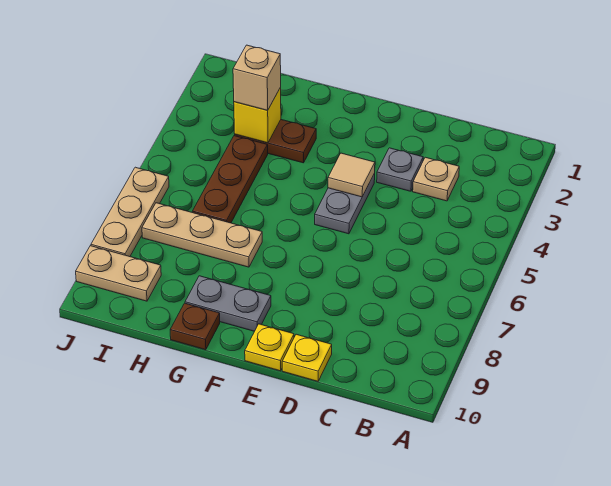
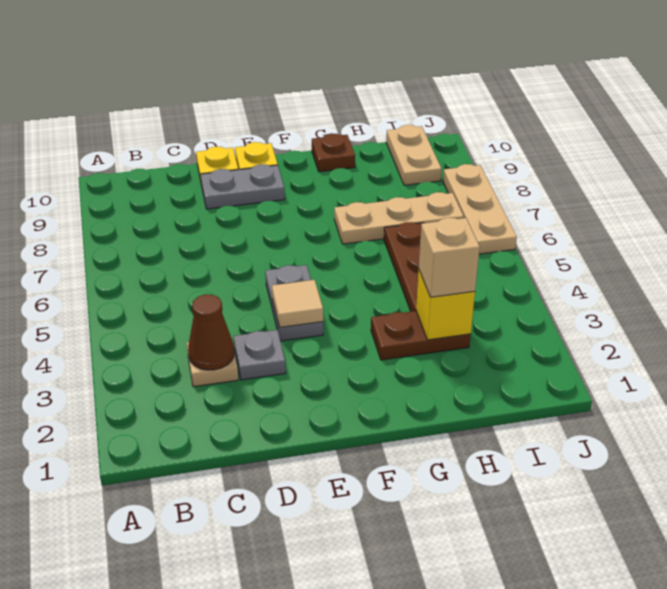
none -> brown 1x1 cone [188,294,234,370]
grey 1x2 plate [185,276,271,331] -> grey 1x2 plate moved to [201,164,285,209]
tan 1x2 plate [76,246,161,301] -> tan 1x2 plate turned to [386,125,442,185]

